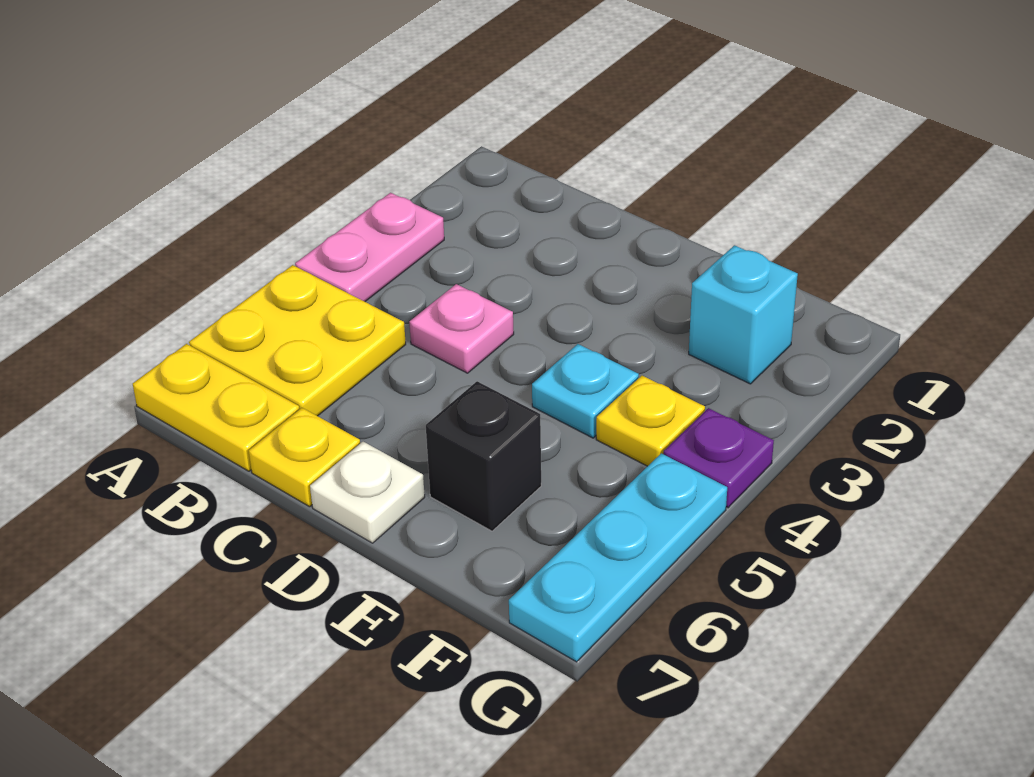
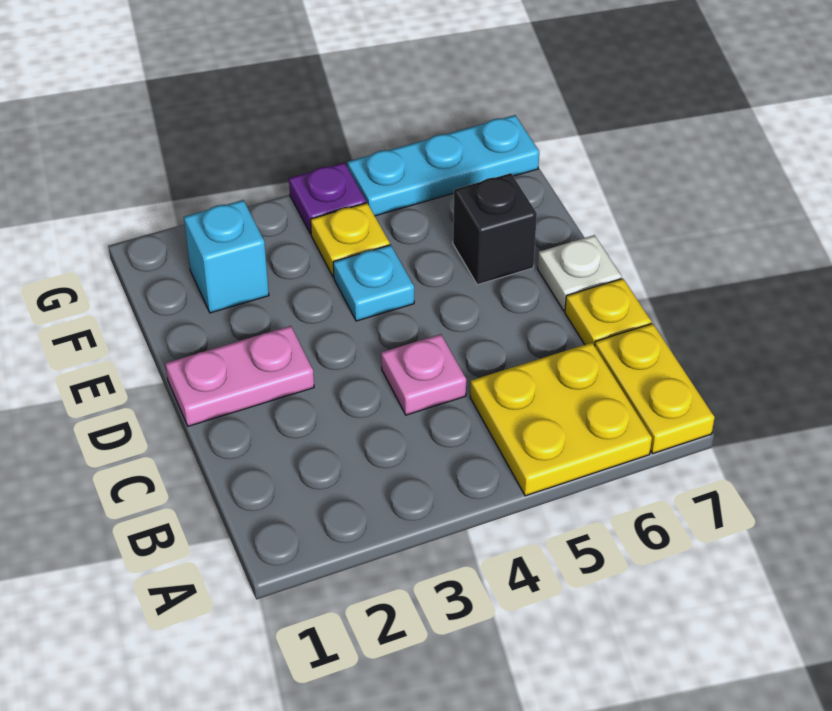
pink 1x2 plate [295,193,444,302] -> pink 1x2 plate moved to [165,326,314,426]

